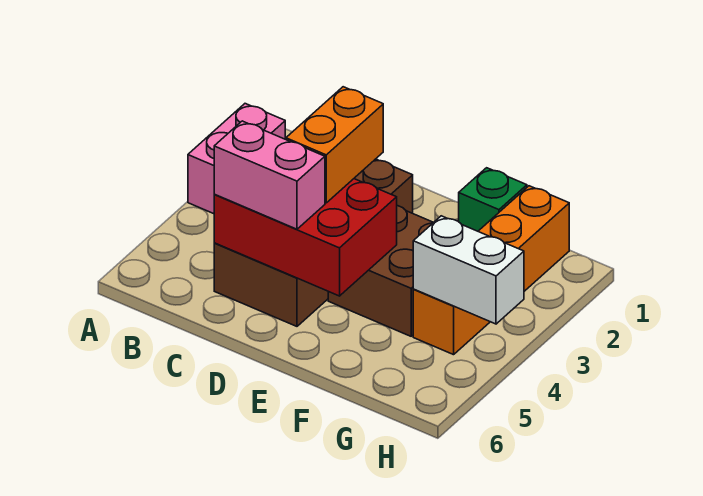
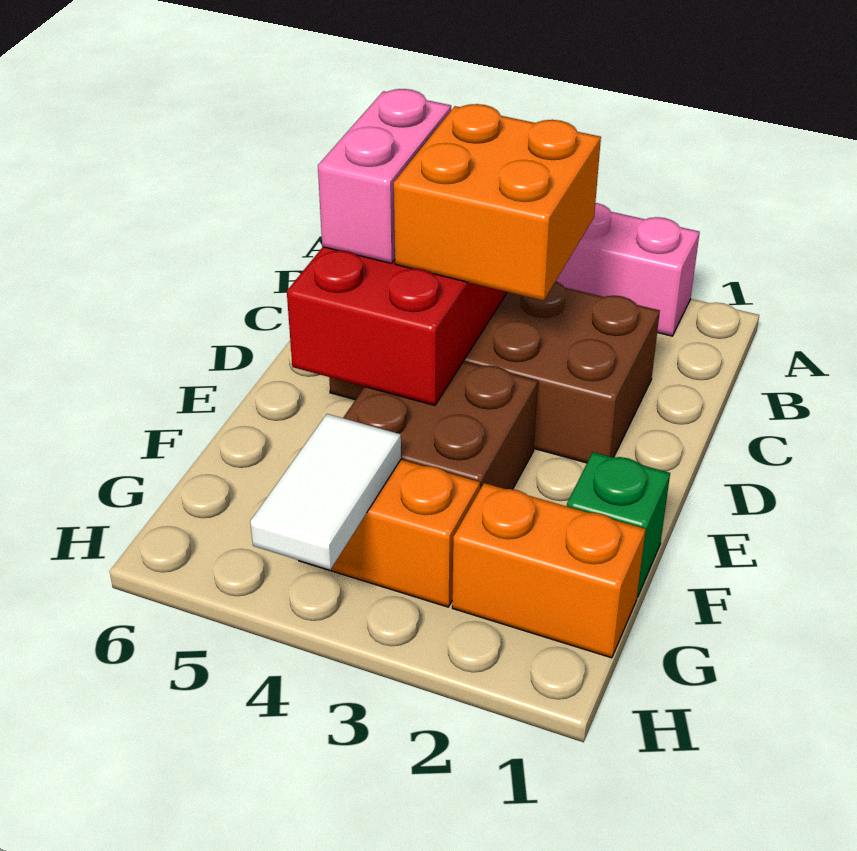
orange 1x2 brick [286,87,383,203] -> orange 2x2 brick [394,104,601,301]
white 1x2 brick [413,216,524,324] -> white 1x2 tile [250,414,401,570]

